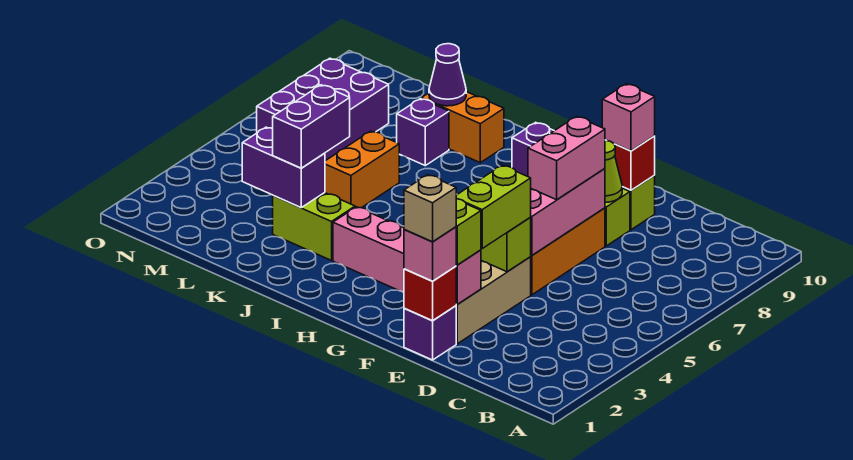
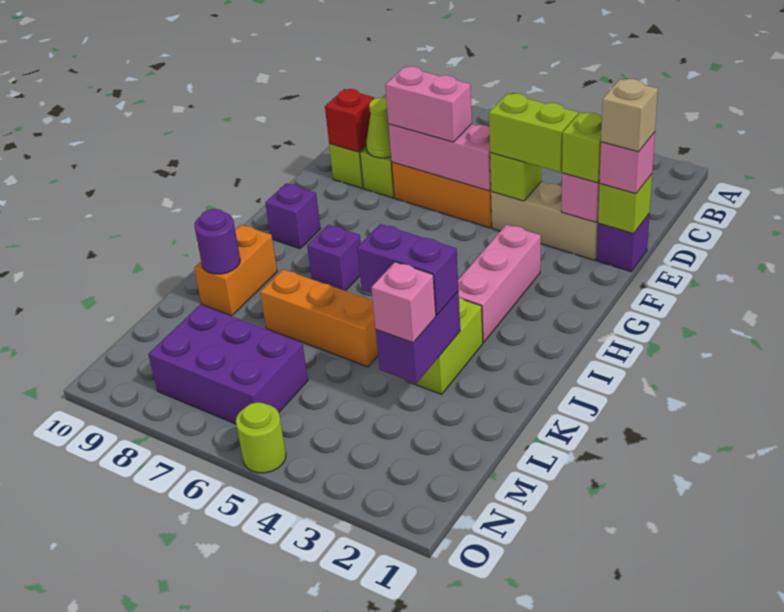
red 1x1 brick [404,266,456,321] -> lime 1x1 brick [598,174,652,234]
pink 1x1 brick [602,84,655,151] -> pink 1x1 brick moved to [371,262,436,343]
orange 1x2 brick [325,131,399,208] -> orange 1x3 brick [260,269,378,367]
purple 1x1 brick [397,99,449,165] -> purple 1x1 brick moved to [307,225,361,291]
purple 1x1 cone [429,44,466,106] -> purple 1x1 round brick [194,209,240,274]
none -> lime 1x1 round brick [236,402,286,473]

